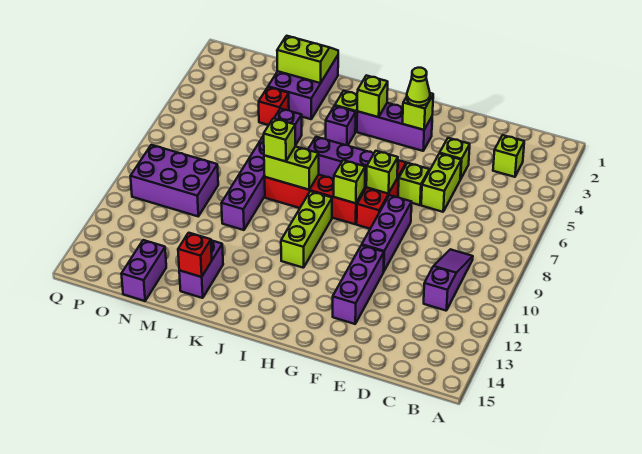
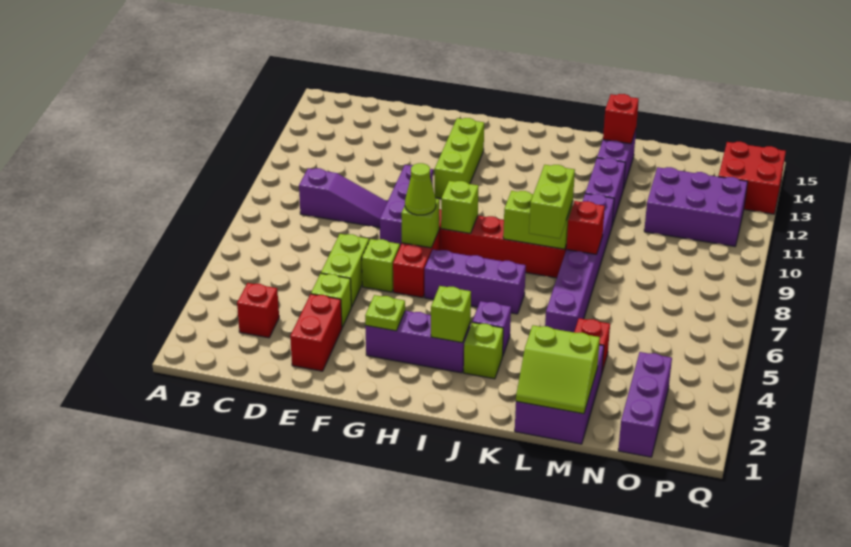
lime 1x1 brick [493,135,524,177] -> red 1x1 brick [237,283,279,338]
purple 1x3 slope [424,249,473,311] -> purple 1x3 slope turned to [299,168,387,228]
none -> red 1x2 brick [290,294,342,371]
purple 1x3 brick [333,245,384,324] -> purple 1x3 brick moved to [618,352,672,457]
lime 1x1 brick [403,93,433,130] -> lime 1x1 plate [365,295,405,331]
lime 1x1 cone [407,68,430,106] -> lime 1x1 cone moved to [405,163,436,215]
lime 1x3 brick [281,191,332,268] -> lime 1x3 brick moved to [435,118,484,199]
lime 1x1 brick [264,118,295,161] -> lime 1x2 brick [529,165,575,239]
none -> red 1x1 brick [566,201,605,254]
purple 2x3 brick [130,145,218,216] -> purple 2x3 brick moved to [644,167,747,246]
purple 1x2 brick [122,240,166,301] -> purple 1x2 brick moved to [585,158,625,225]
none -> red 2x2 brick [718,142,786,214]

